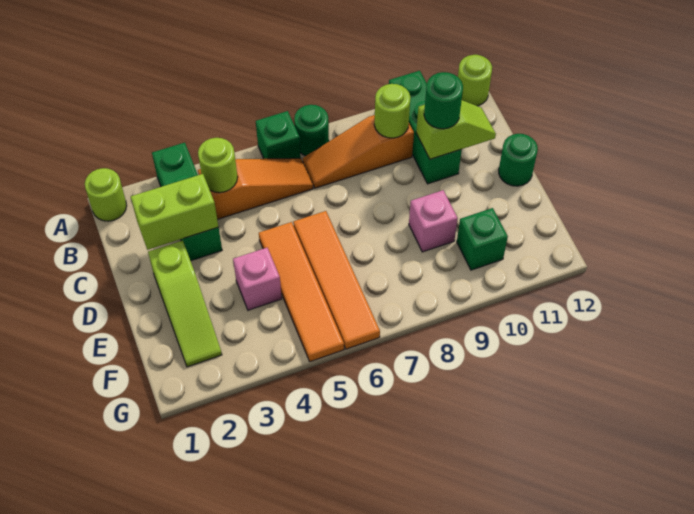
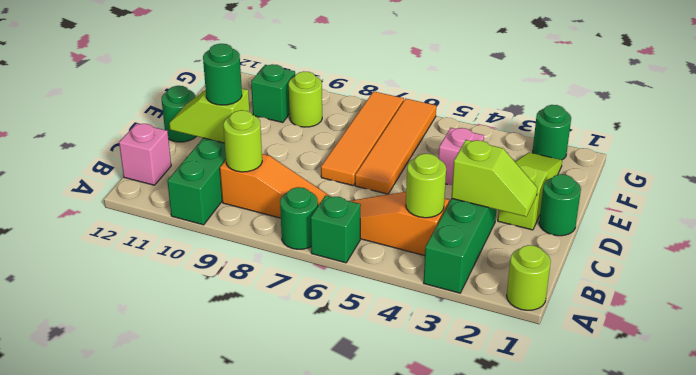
lime 1x1 round brick [458,55,492,106] -> lime 1x1 round brick moved to [289,72,322,127]
lime 1x2 brick [131,174,218,250] -> lime 1x2 slope [452,140,537,217]
none -> green 1x1 round brick [539,174,581,236]
orange 1x4 tile [259,222,344,362] -> orange 1x4 tile moved to [321,91,404,186]
pink 1x1 brick [409,190,458,252] -> pink 1x1 brick moved to [119,123,171,185]
none -> green 1x1 round brick [533,105,571,160]

